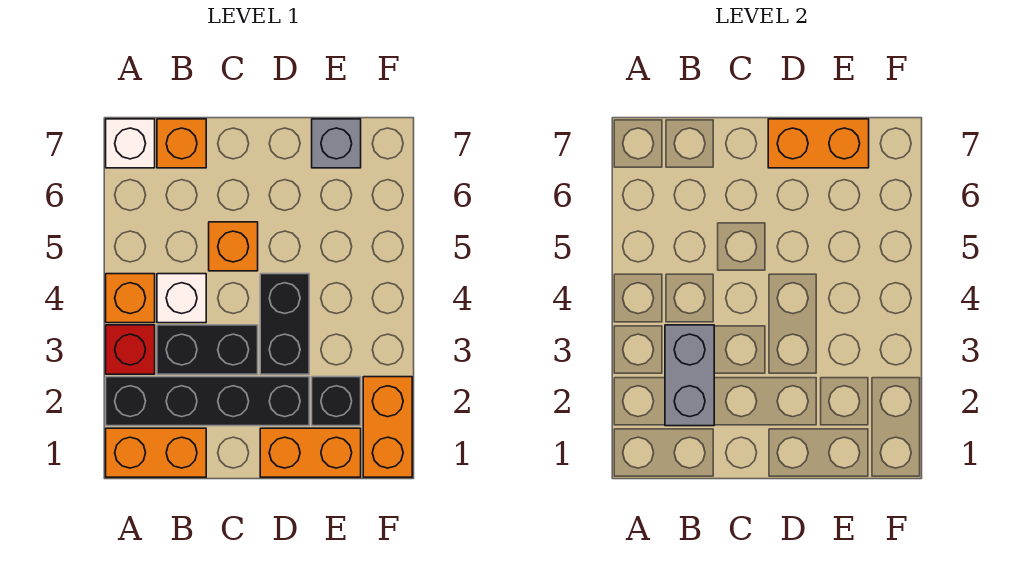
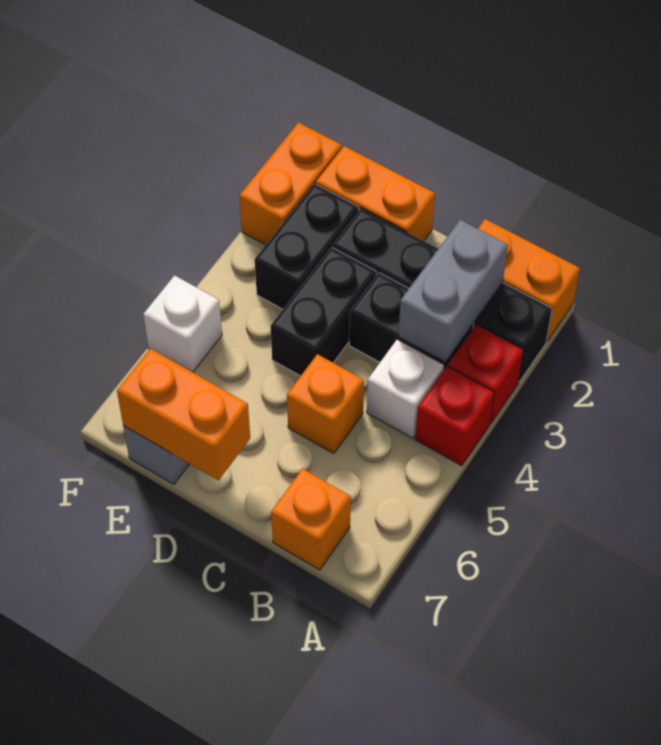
orange 1x1 brick [106,274,155,323] -> red 1x1 brick [415,366,494,466]
white 1x1 brick [106,119,155,168] -> white 1x1 brick moved to [143,275,222,372]
black 1x1 brick [312,377,361,426] -> black 1x2 brick [255,184,359,309]

